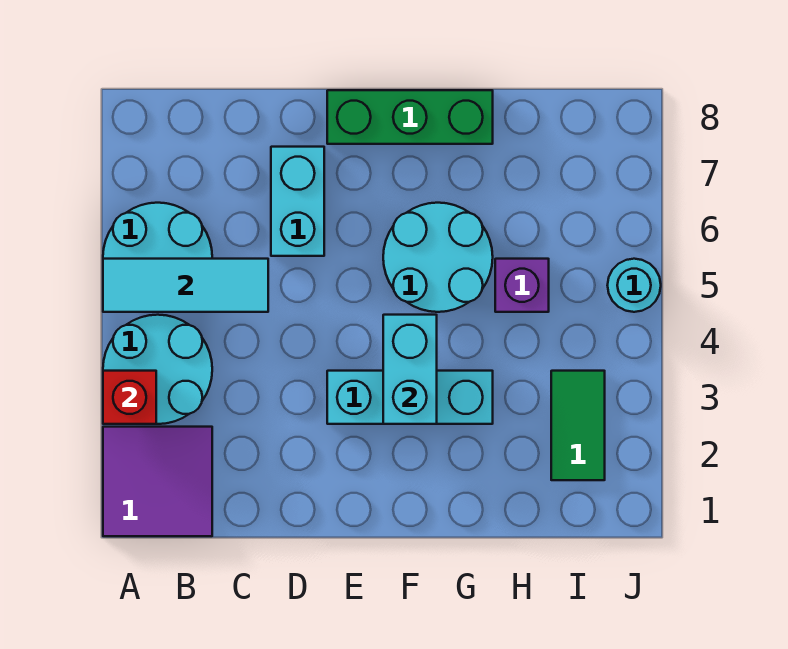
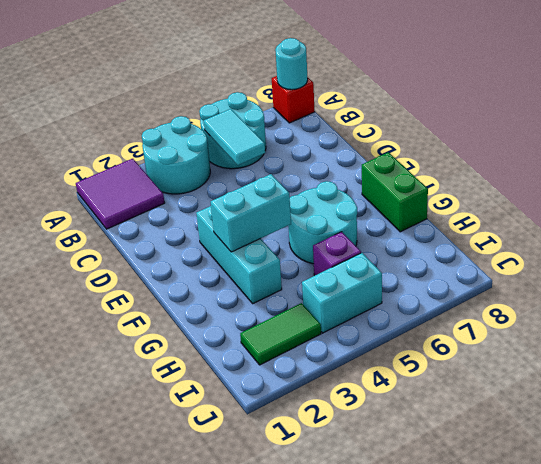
red 1x1 brick [103,371,156,424] -> red 1x1 brick moved to [272,76,315,123]
cyan 1x3 tile [103,259,268,312] -> cyan 1x2 tile [204,109,265,165]
cyan 1x2 brick [271,147,324,256] -> cyan 1x2 brick moved to [302,253,382,333]
green 1x3 brick [327,90,493,144] -> green 1x2 brick [362,152,428,232]
cyan 1x1 round brick [607,259,661,312] -> cyan 1x1 round brick moved to [275,38,308,90]

